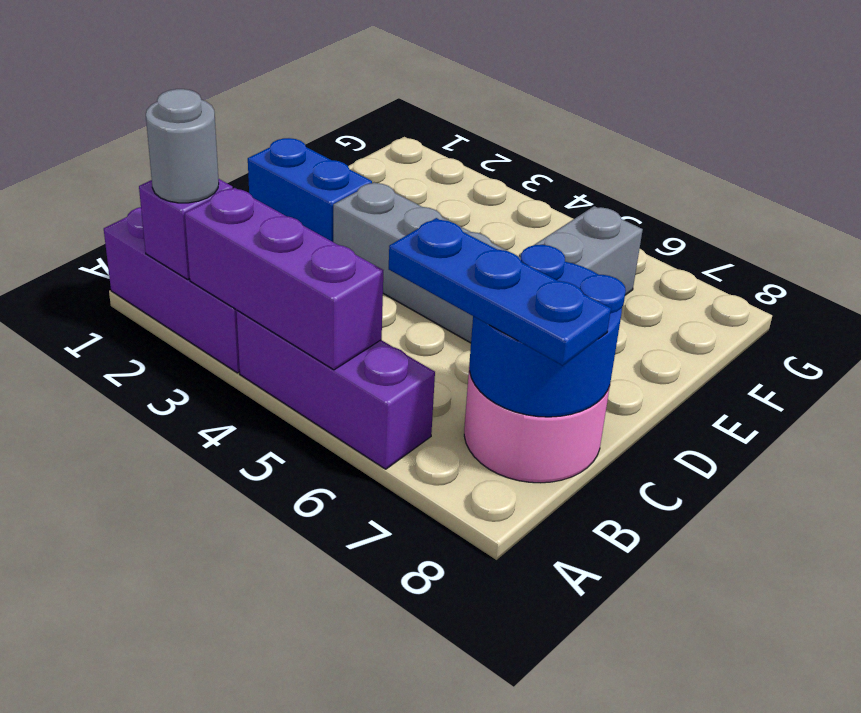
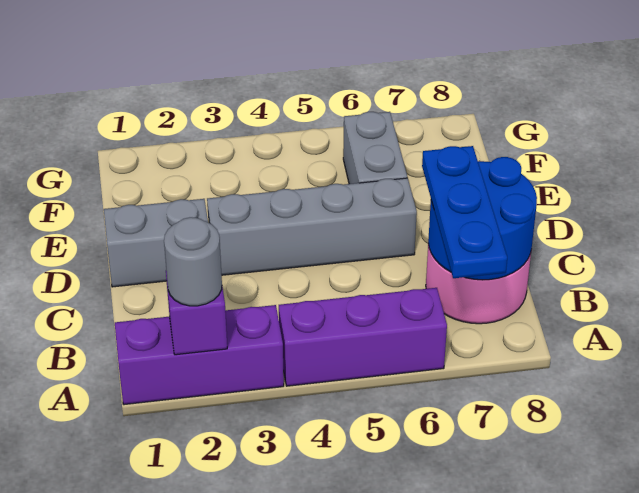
purple 1x3 brick [185,188,383,370] -> none
blue 1x3 plate [389,218,611,365] -> blue 1x3 plate turned to [422,146,507,278]
blue 1x2 brick [248,138,372,242] -> grey 1x2 brick [104,199,208,287]

